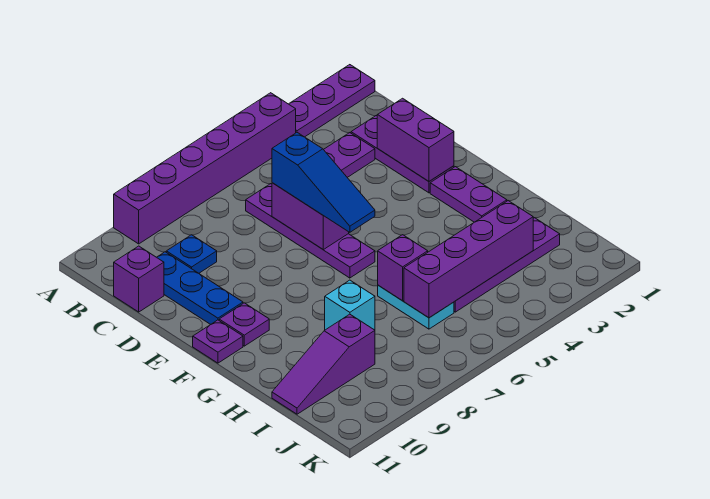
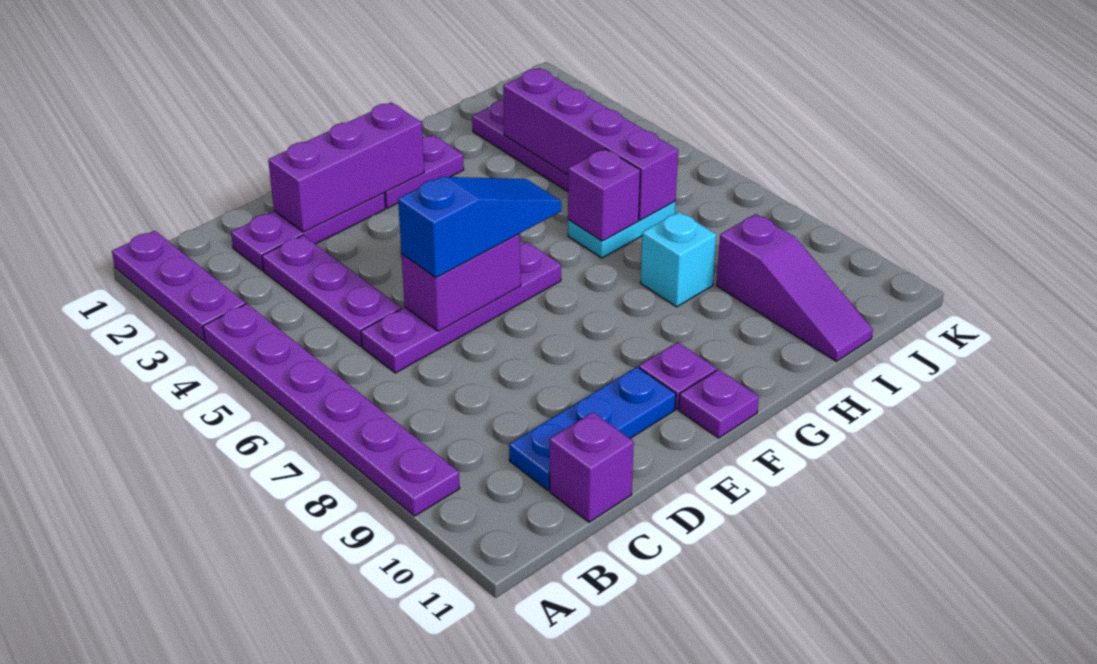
purple 1x6 brick [114,93,296,244] -> purple 1x6 plate [203,304,460,516]
blue 1x1 plate [166,235,217,273] -> none
purple 1x2 brick [377,98,454,181] -> purple 1x3 brick [268,103,424,232]

